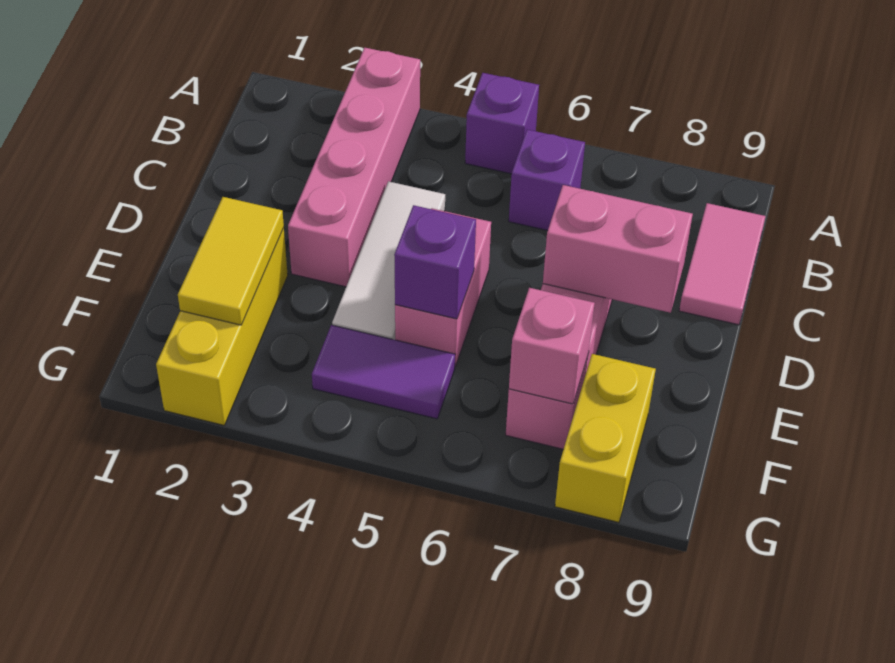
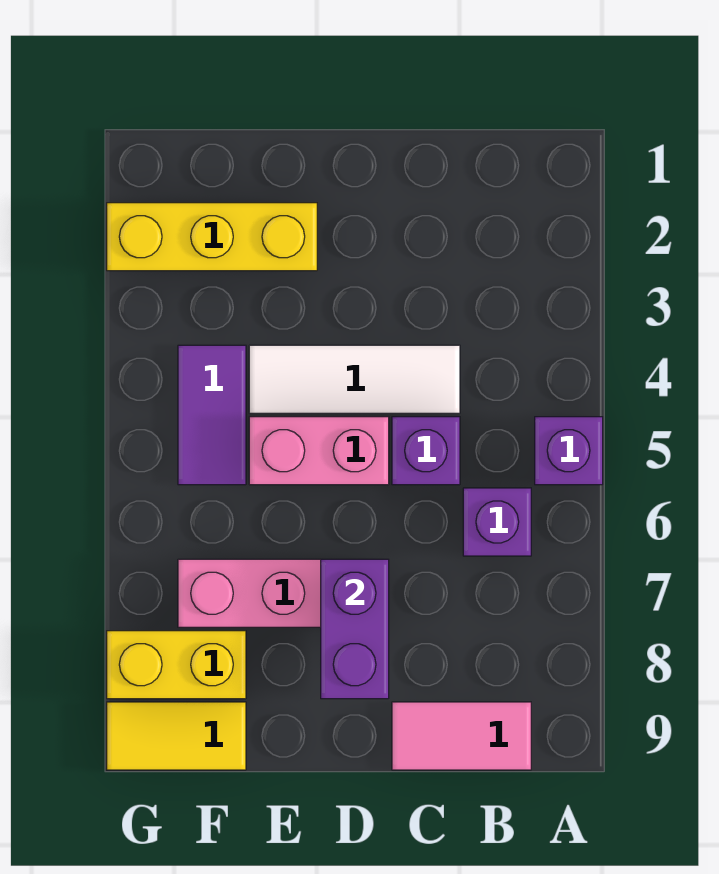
pink 1x4 brick [288,48,420,287] -> none
pink 1x2 brick [543,185,693,313] -> purple 1x2 brick [321,559,389,699]
yellow 1x2 tile [178,197,284,325] -> yellow 1x2 tile moved to [107,702,246,770]
purple 1x1 brick [394,205,476,319] -> purple 1x1 brick moved to [392,417,460,485]
pink 1x1 brick [509,288,595,404] -> none

